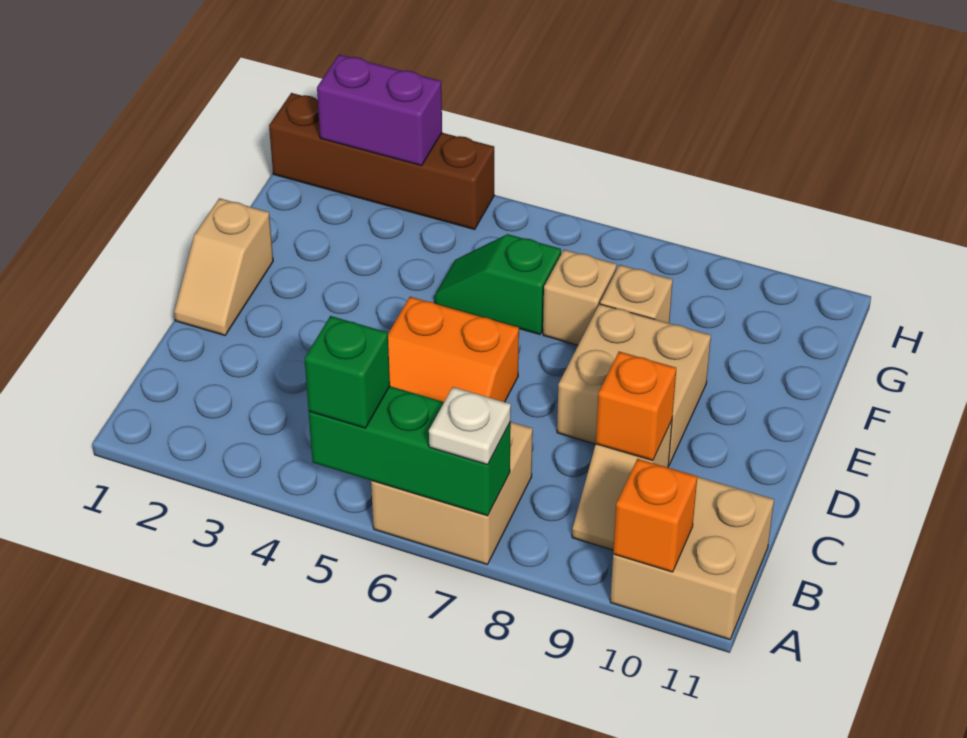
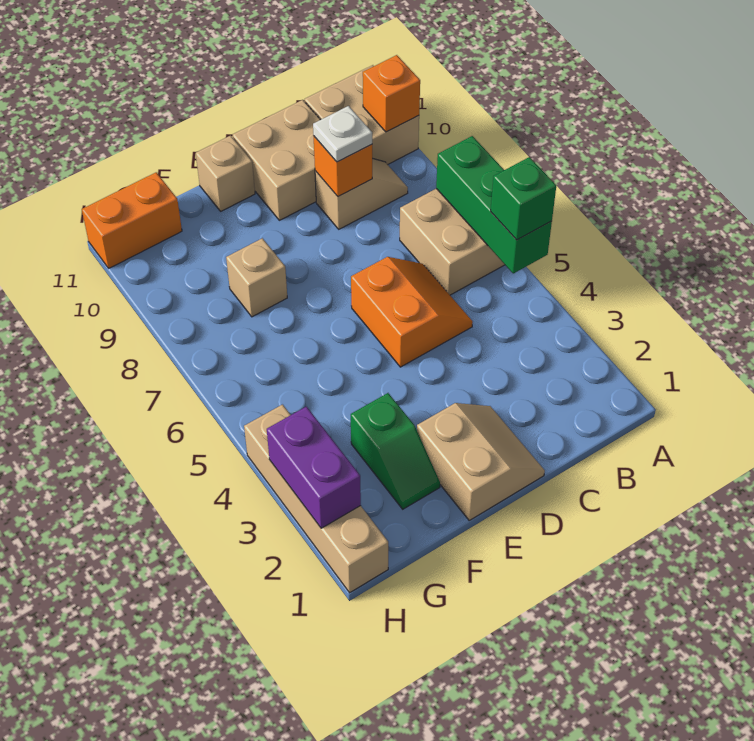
white 1x1 plate [429,387,511,465] -> white 1x1 plate moved to [313,106,372,162]
tan 1x2 slope [174,198,273,335] -> tan 2x2 slope [417,403,545,520]
tan 2x2 brick [557,304,711,466] -> tan 2x2 brick moved to [233,100,320,220]
green 1x2 slope [434,234,561,334] -> green 1x2 slope moved to [351,393,440,509]
tan 1x1 brick [543,250,617,345] -> tan 1x1 brick moved to [196,136,255,211]
none -> orange 1x2 brick [82,172,182,268]
brown 1x4 brick [269,93,494,229] -> tan 1x4 brick [244,405,388,593]

